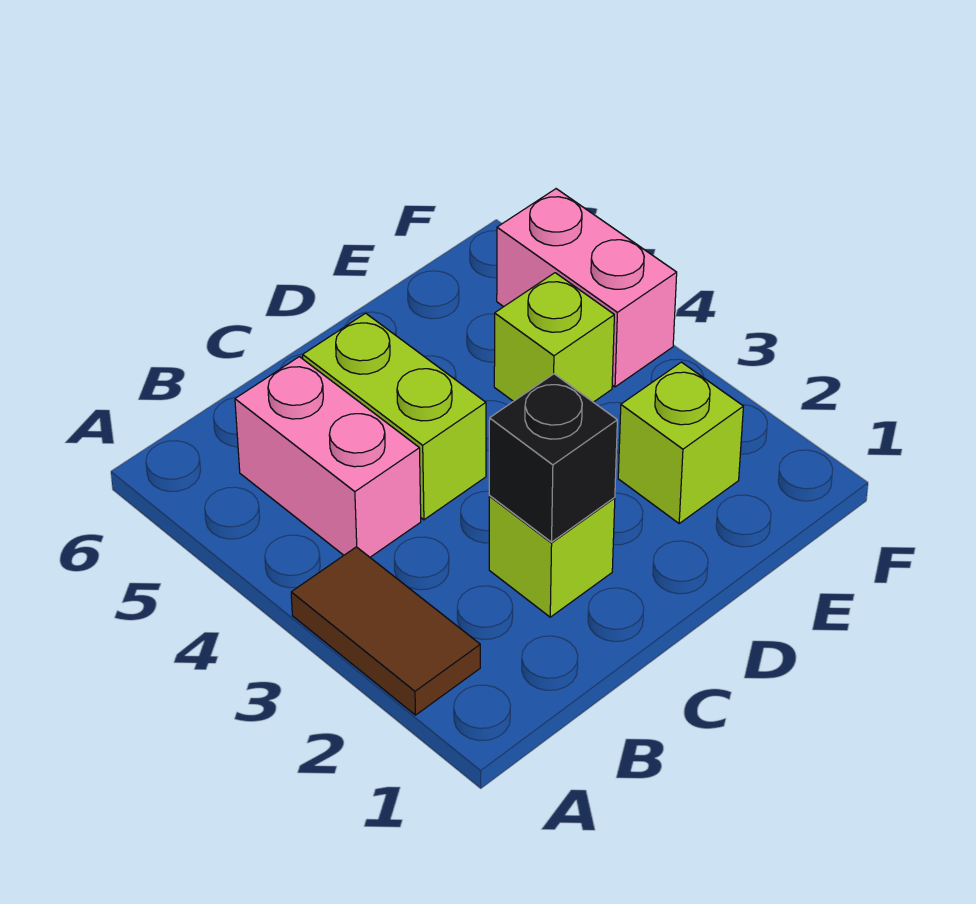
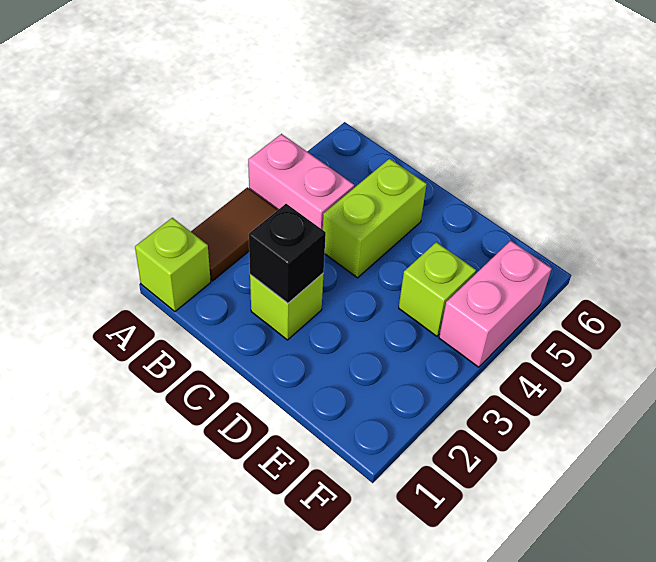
pink 1x2 brick [235,357,421,557] -> pink 1x2 brick turned to [248,134,354,230]
lime 1x1 brick [618,362,744,523] -> lime 1x1 brick moved to [135,218,211,311]

